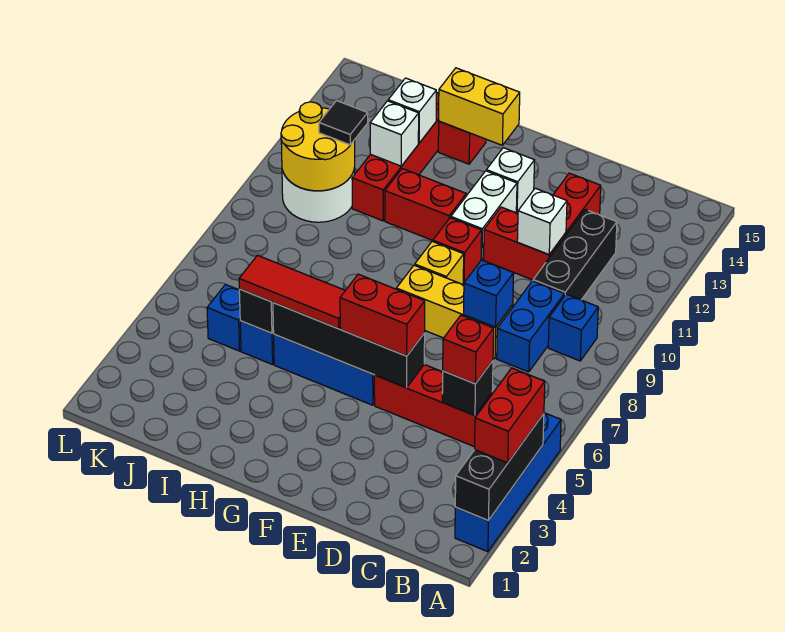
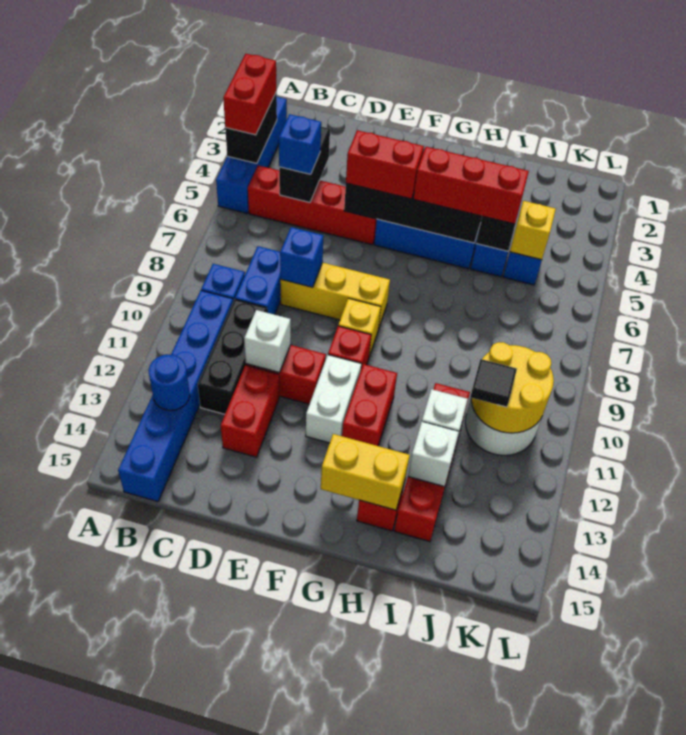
black 1x3 brick [455,414,544,520] -> black 1x2 brick [225,92,277,163]
none -> blue 1x6 brick [118,290,233,502]
none -> blue 1x1 round brick [149,355,190,410]
black 1x1 brick [442,361,493,415] -> black 1x2 brick [279,127,330,203]
red 1x1 brick [443,315,494,384] -> blue 1x1 brick [279,114,321,174]
white 1x1 brick [486,148,535,213] -> none
red 1x3 tile [239,255,345,329] -> red 1x3 brick [413,147,529,224]
red 1x2 brick [385,169,466,240] -> red 1x2 brick turned to [342,364,397,446]
none -> yellow 1x1 brick [510,201,556,260]

